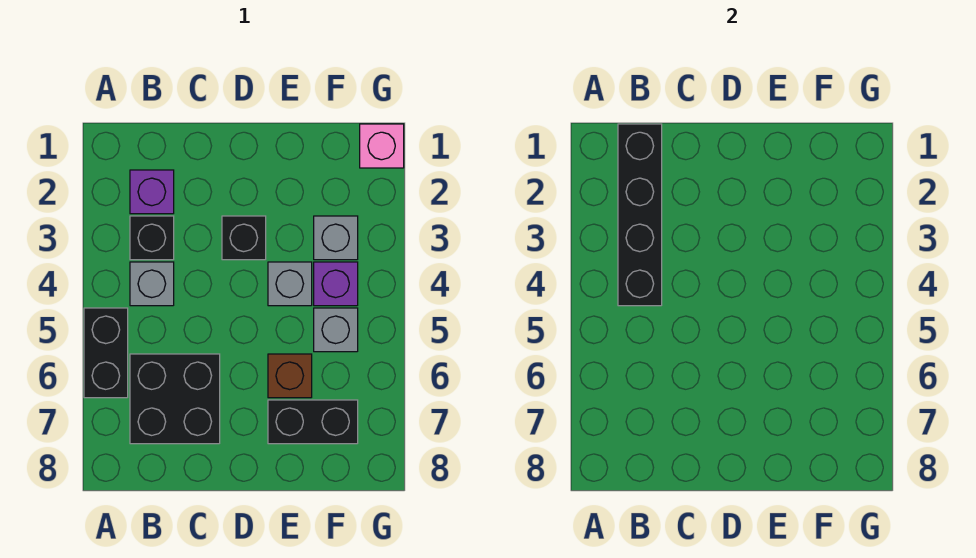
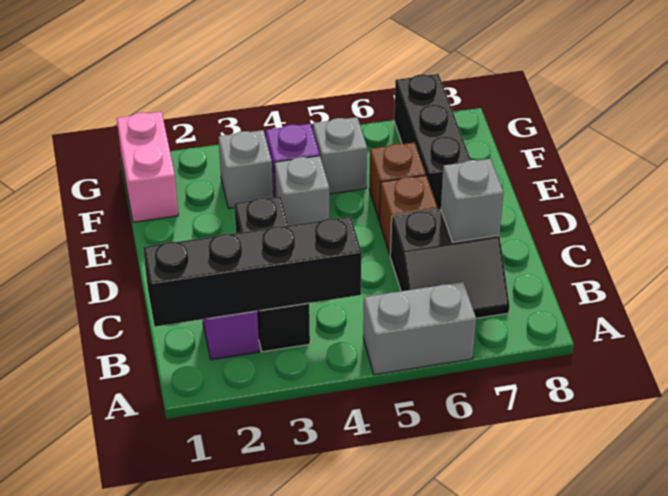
black 1x2 brick [84,308,128,398] -> grey 1x2 brick [363,282,476,375]
grey 1x1 brick [130,262,174,306] -> grey 1x1 brick moved to [441,159,504,242]
black 2x2 brick [130,354,220,444] -> black 2x2 slope [390,209,510,318]
none -> brown 1x1 brick [380,175,438,255]
black 1x2 brick [268,400,358,444] -> black 1x3 brick [394,74,471,209]
pink 1x1 brick [360,124,404,168] -> pink 1x2 brick [117,112,178,222]

